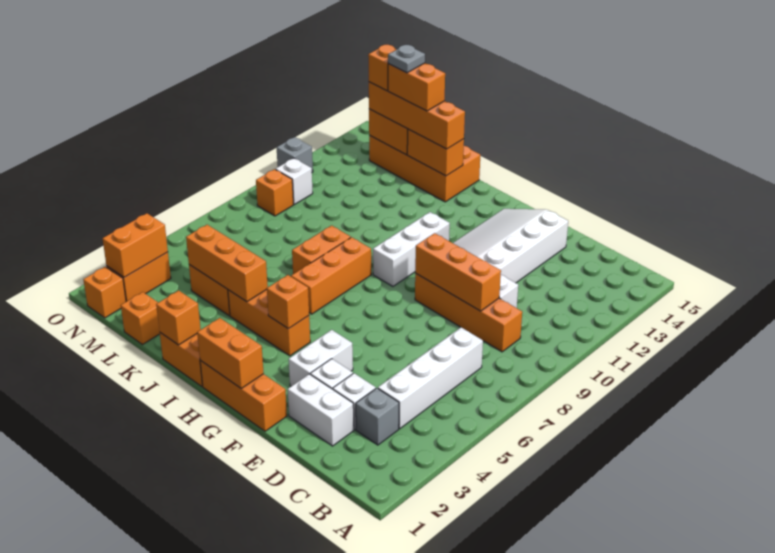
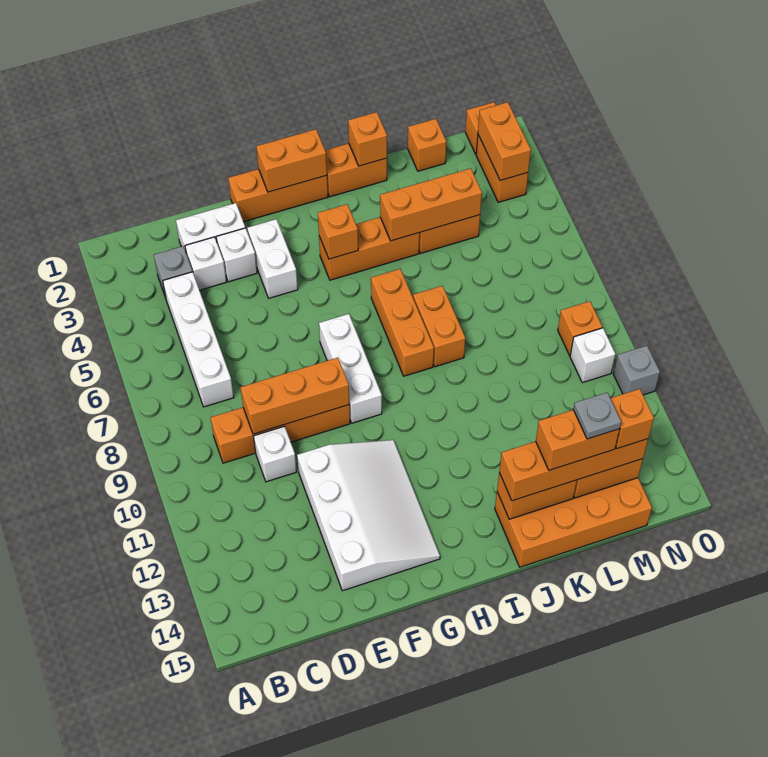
white 1x3 brick [373,212,450,286] -> white 1x3 brick moved to [319,314,382,423]

